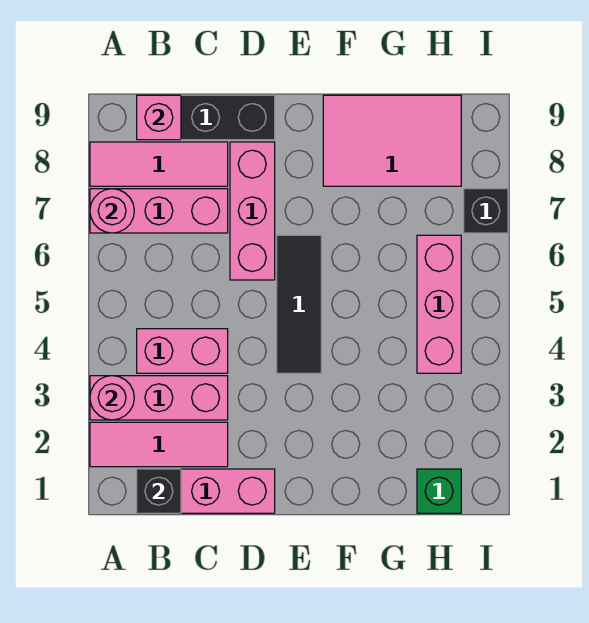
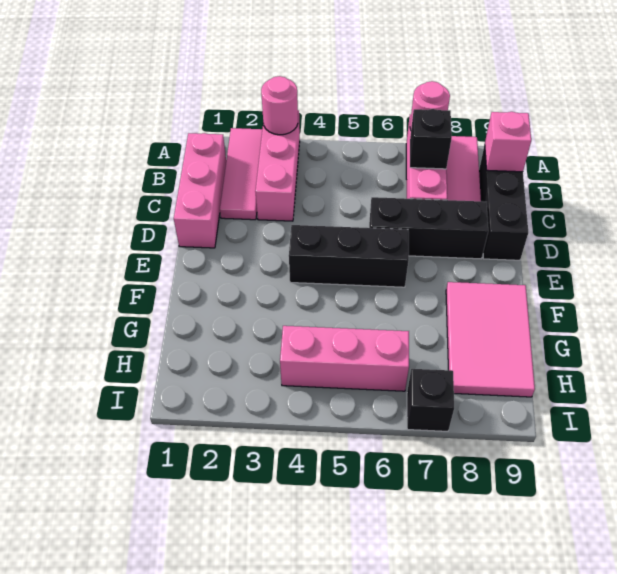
black 1x1 brick [137,469,181,513] -> black 1x1 brick moved to [410,109,452,169]
pink 1x2 brick [137,329,228,373] -> none
pink 1x3 brick [230,142,275,280] -> black 1x3 brick [369,197,488,259]
black 1x3 tile [277,235,321,373] -> black 1x3 brick [289,225,409,287]
green 1x1 brick [417,469,461,513] -> none

